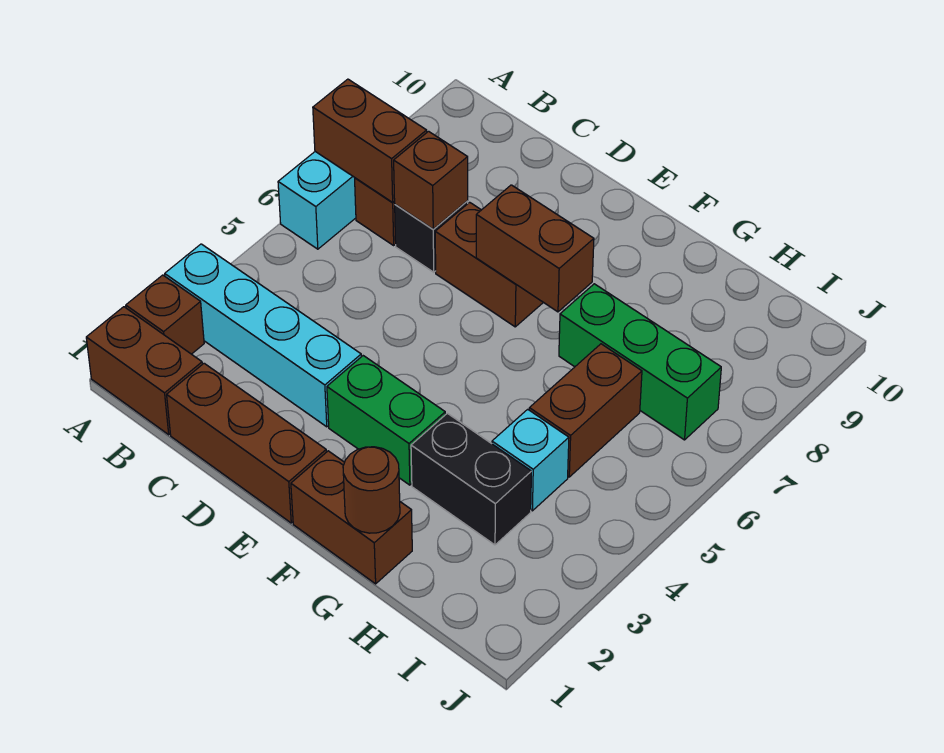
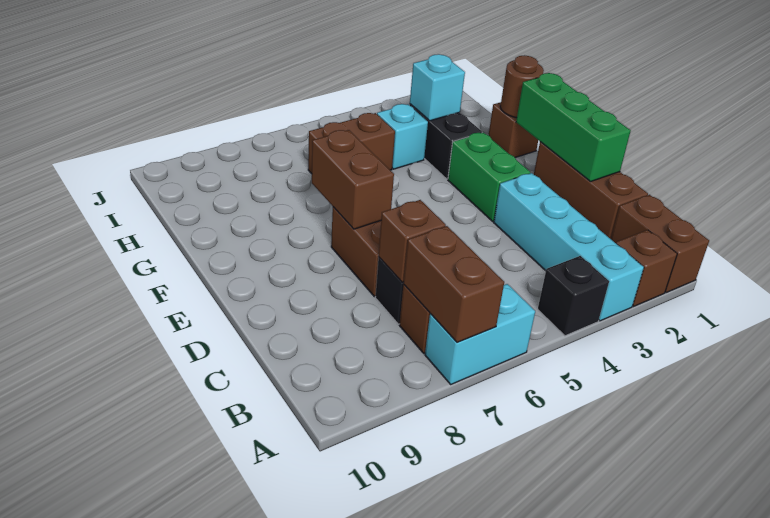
none -> black 1x1 brick [538,256,609,336]
brown 1x2 brick [291,451,412,584] -> brown 1x1 brick [489,102,538,158]
green 1x3 brick [559,284,721,440] -> green 1x3 brick moved to [516,73,631,181]
none -> cyan 1x1 brick [410,54,465,121]

